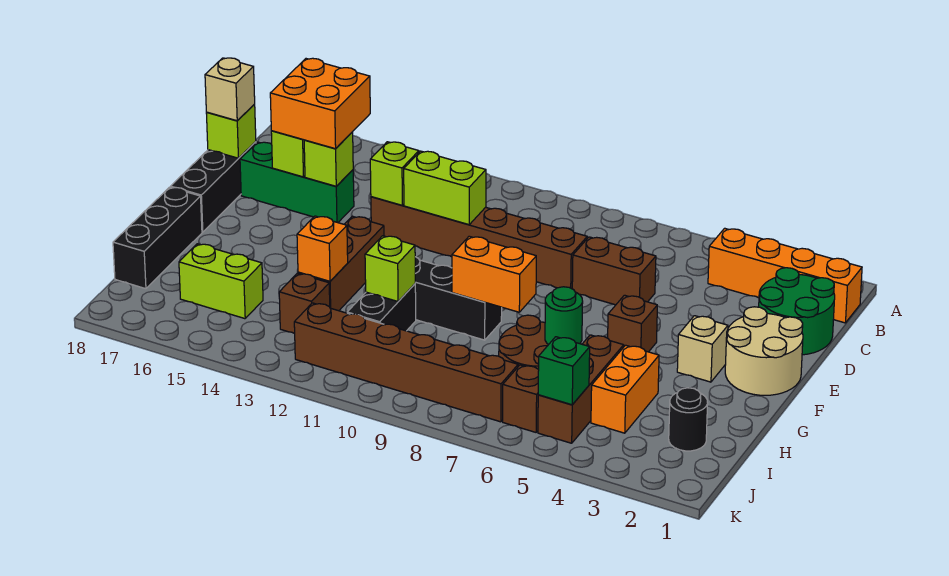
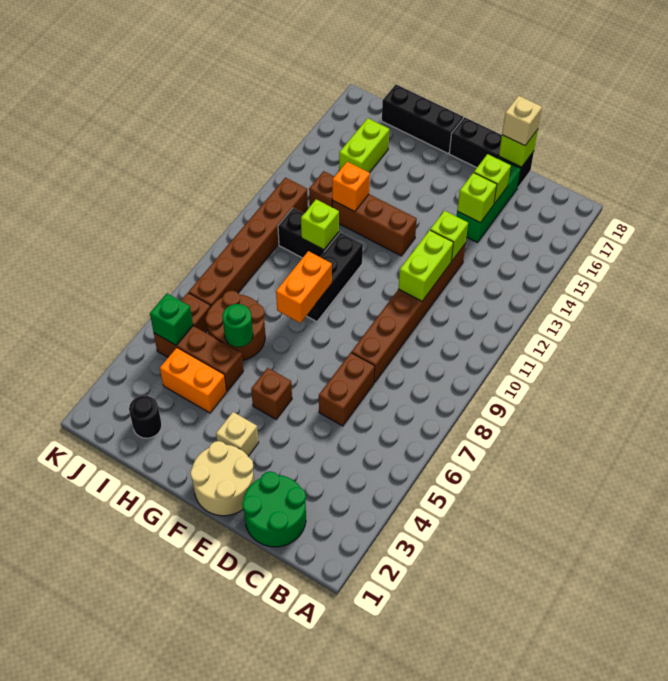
orange 1x4 brick [708,228,862,323] -> none
orange 2x2 brick [270,58,370,149] -> none

